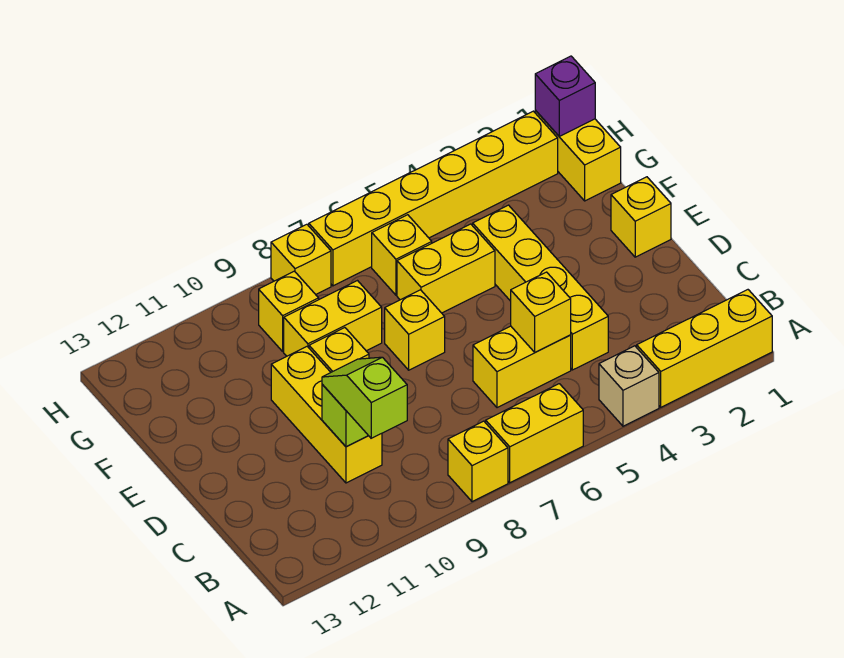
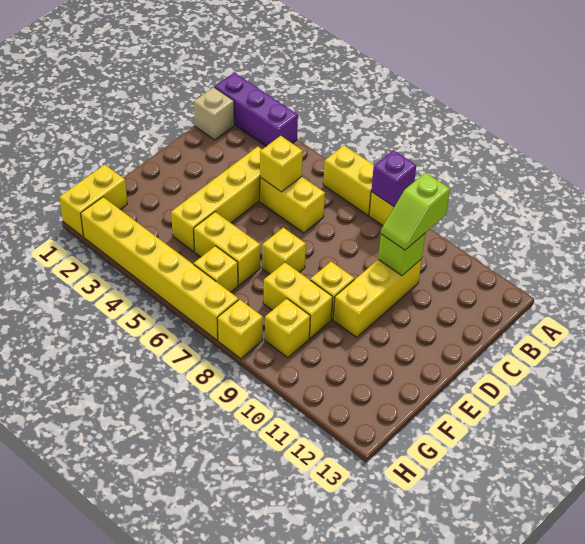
yellow 1x3 brick [637,290,772,407] -> purple 1x3 brick [215,73,298,146]
tan 1x1 brick [599,346,659,426] -> tan 1x1 brick moved to [194,87,234,140]
yellow 1x1 brick [611,177,671,257] -> none
purple 1x1 brick [535,56,595,136] -> purple 1x1 brick moved to [371,150,416,206]

